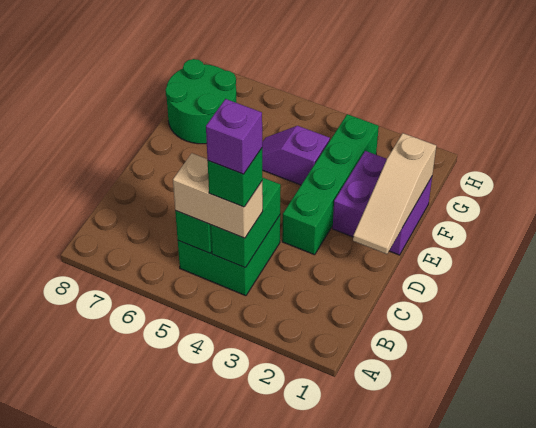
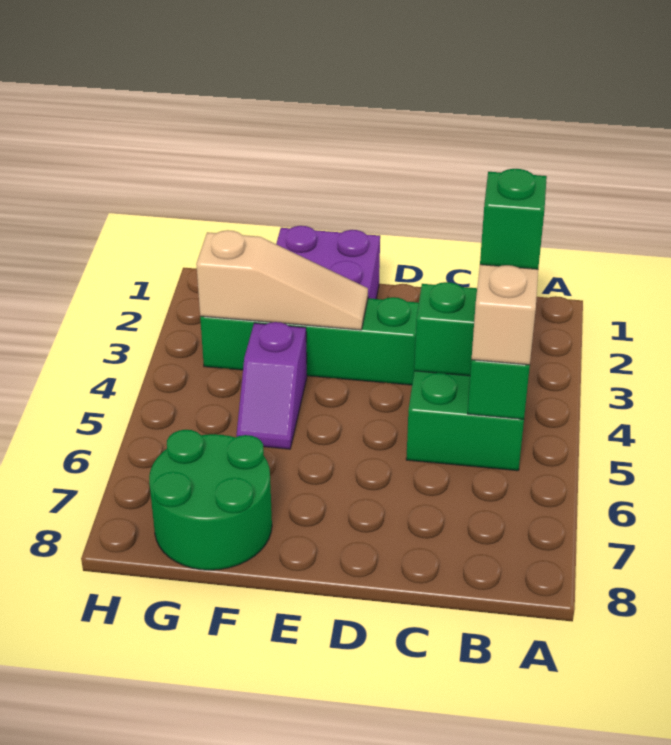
purple 1x1 brick [206,99,262,174] -> none
tan 1x3 slope [353,133,436,254] -> tan 1x3 slope moved to [196,230,368,330]

